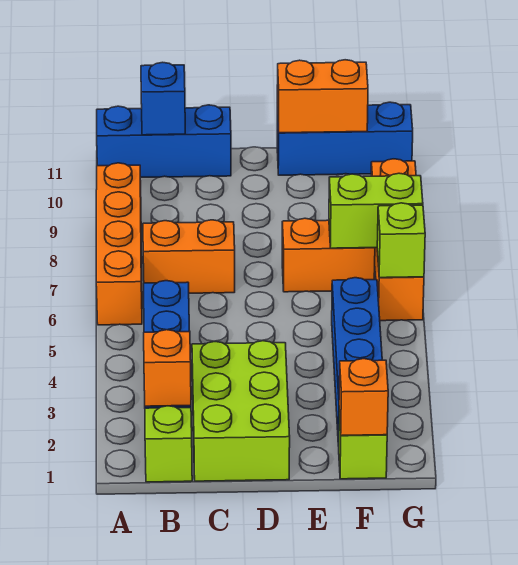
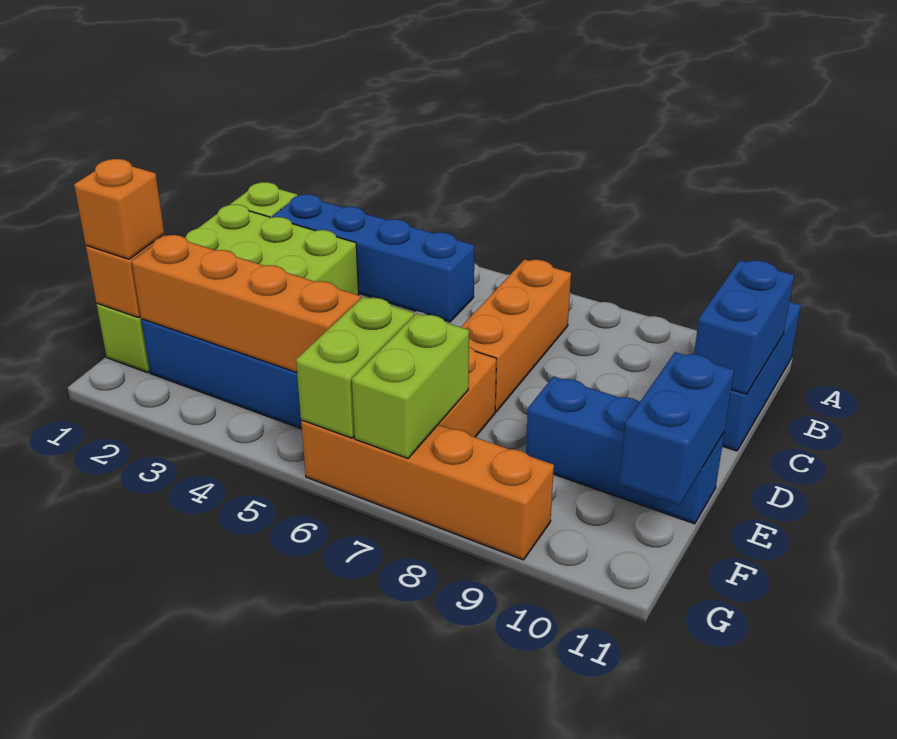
orange 1x4 brick [96,163,142,325] -> orange 1x4 brick moved to [132,235,361,372]
orange 1x1 brick [144,330,191,406] -> orange 1x1 brick moved to [74,159,164,259]
orange 1x2 brick [143,220,235,293] -> orange 1x3 brick [461,259,571,412]
blue 1x1 brick [141,62,185,135] -> blue 1x2 brick [694,260,794,394]
blue 1x3 brick [277,102,413,175] -> blue 1x3 brick turned to [526,377,724,524]
orange 1x2 brick [277,60,368,133] -> blue 1x2 brick [619,352,734,505]
lime 1x1 brick [377,203,425,278] -> lime 1x2 brick [296,297,414,438]

